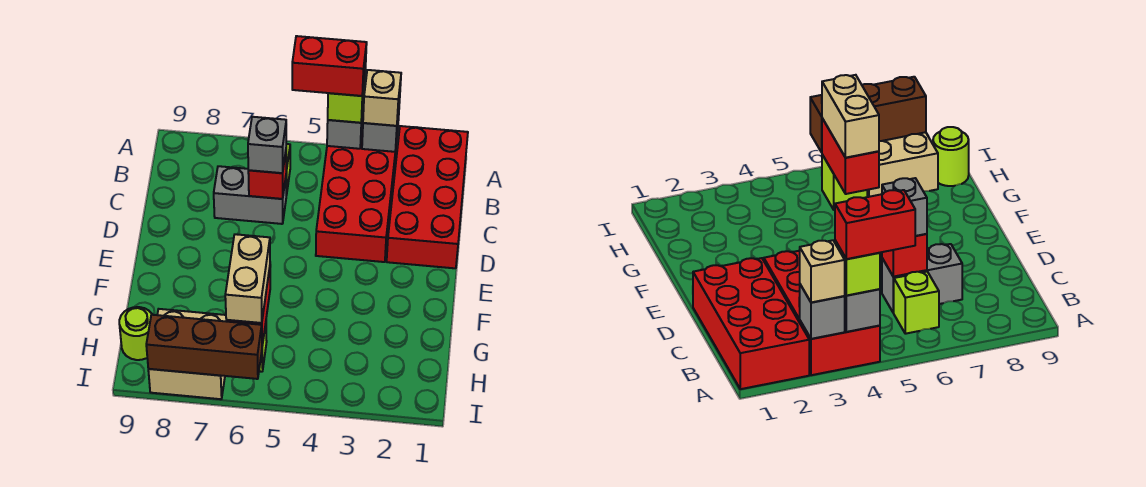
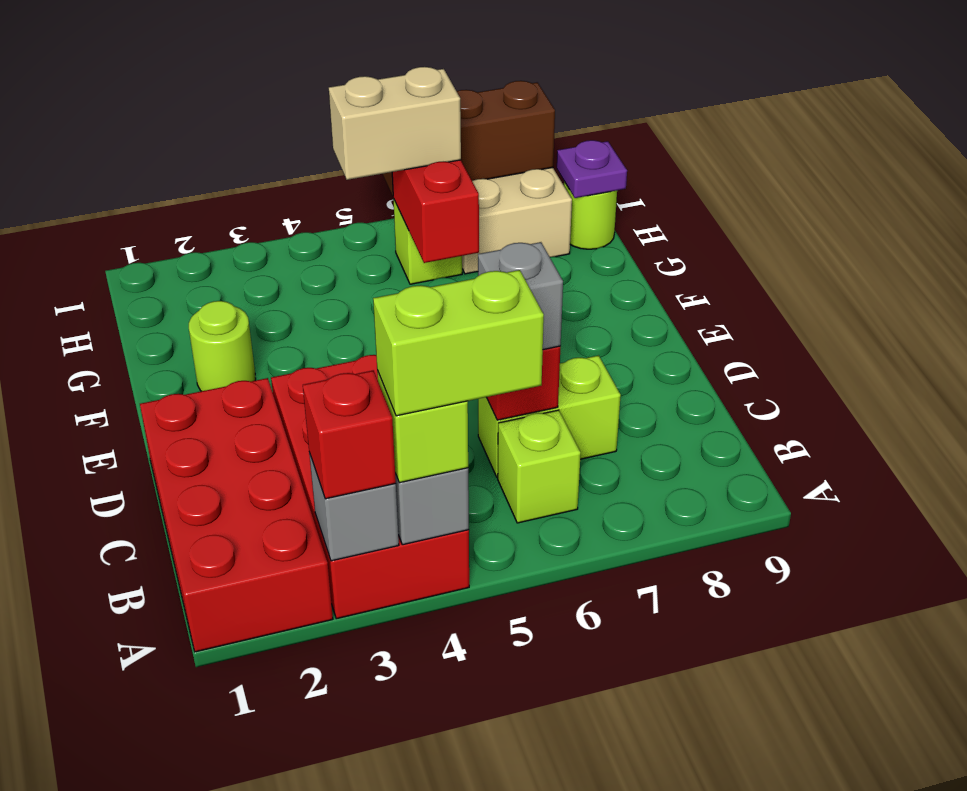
tan 1x1 brick [363,70,401,126] -> red 1x1 brick [303,370,396,499]
red 1x2 brick [292,36,367,96] -> lime 1x2 brick [373,270,544,416]
grey 1x2 brick [214,166,286,224] -> lime 1x2 brick [478,355,621,478]
none -> lime 1x1 round brick [189,301,256,391]
tan 1x2 brick [225,234,270,323] -> tan 1x2 brick turned to [329,67,461,180]
none -> purple 1x1 plate [557,140,627,198]

